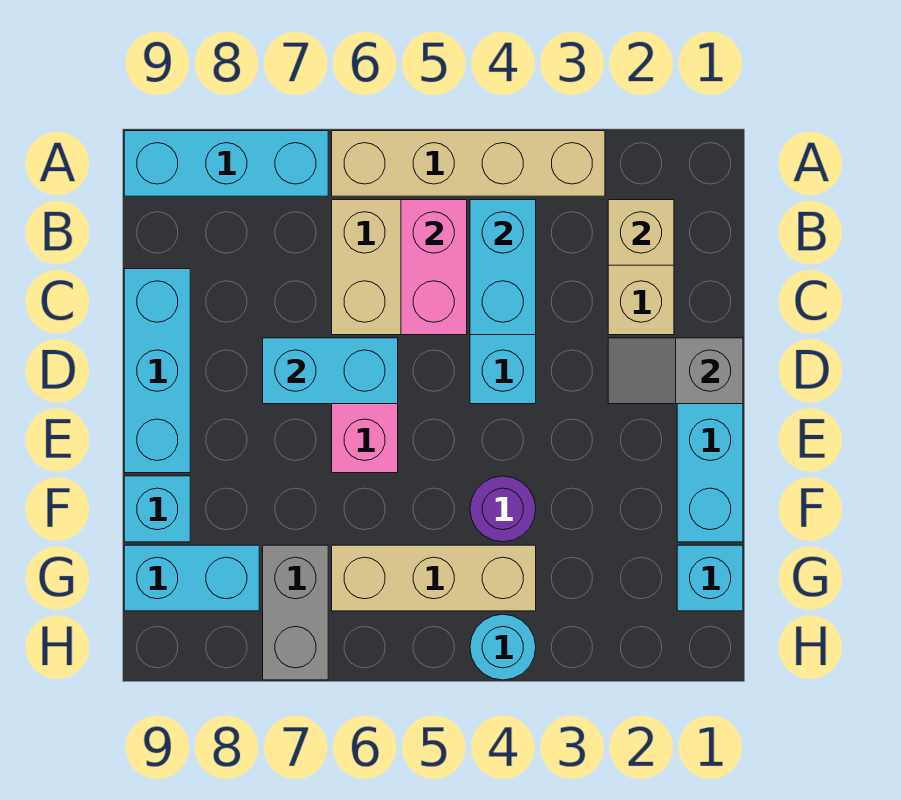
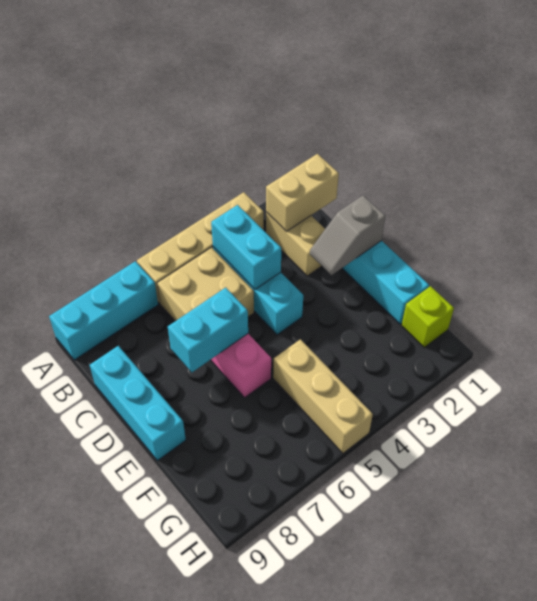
tan 1x1 brick [608,200,674,265] -> tan 1x2 brick [266,154,339,232]
pink 1x2 brick [401,200,467,335] -> none
purple 1x1 round brick [470,476,536,542] -> none
cyan 1x1 brick [124,476,190,542] -> none
cyan 1x1 brick [677,545,743,611] -> lime 1x1 brick [402,286,454,347]
tan 1x3 brick [332,545,536,611] -> tan 1x3 brick turned to [273,339,373,453]
grey 1x2 brick [263,545,328,680] -> none
cyan 1x2 brick [124,545,259,611] -> none
cyan 1x1 round brick [470,614,536,680] -> none

